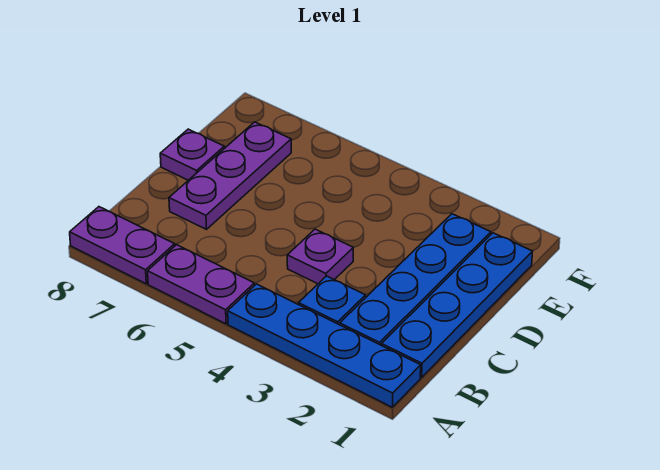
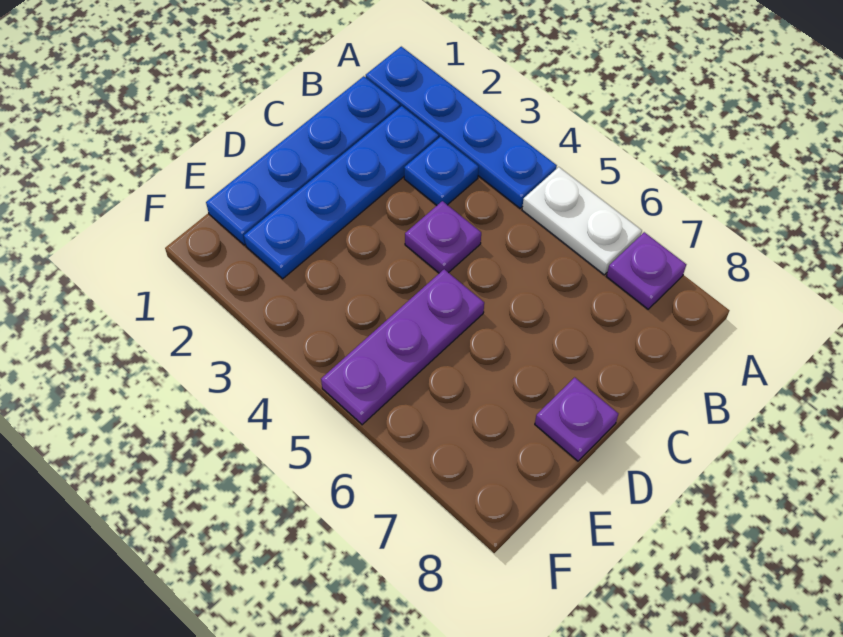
purple 1x2 plate [148,245,254,324] -> white 1x2 plate [522,167,642,275]
purple 1x2 plate [70,207,175,284] -> purple 1x1 plate [607,232,686,309]
purple 1x3 plate [169,122,291,229] -> purple 1x3 plate moved to [321,269,484,425]

